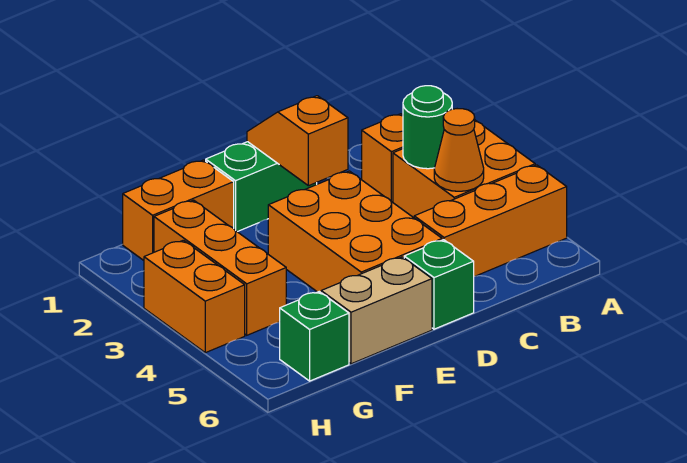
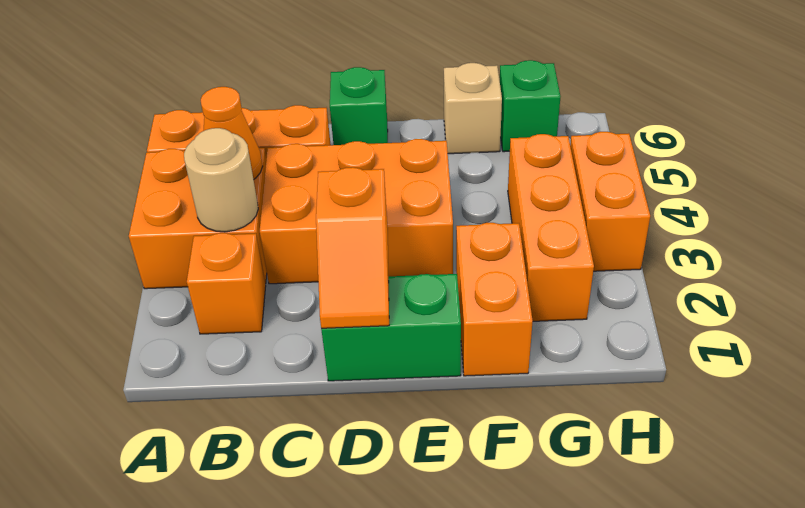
green 1x1 round brick [403,86,452,169] -> tan 1x1 round brick [184,128,258,232]
orange 2x3 brick [268,171,442,292] -> orange 2x3 brick turned to [260,139,453,284]
tan 1x2 brick [321,257,432,364] -> tan 1x1 brick [444,63,502,154]
orange 1x2 brick [123,160,234,260] -> orange 1x2 brick turned to [456,223,533,376]

